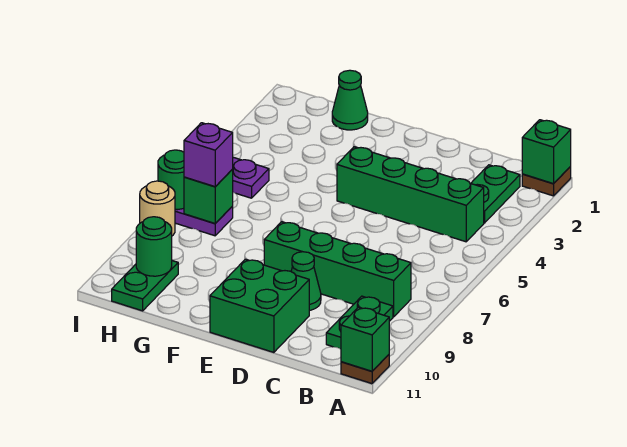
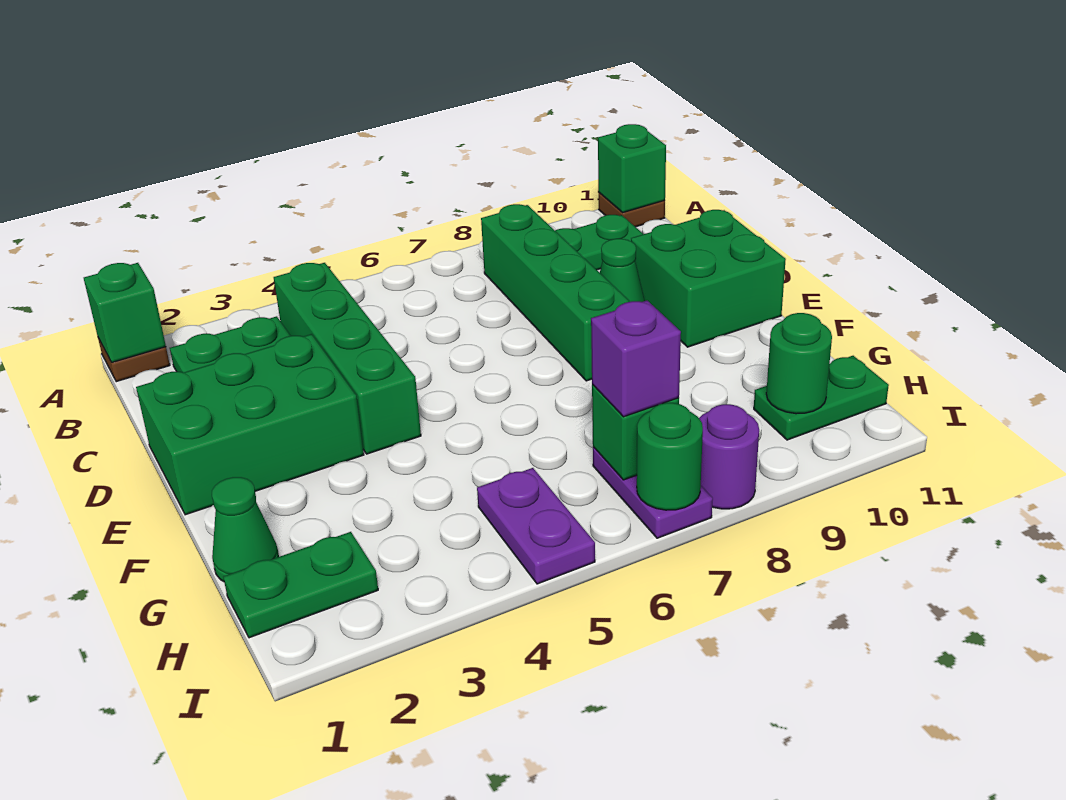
none -> green 2x3 brick [136,334,364,515]
none -> green 1x2 plate [224,532,378,638]
tan 1x1 round brick [140,181,175,236] -> purple 1x1 round brick [699,404,759,509]

